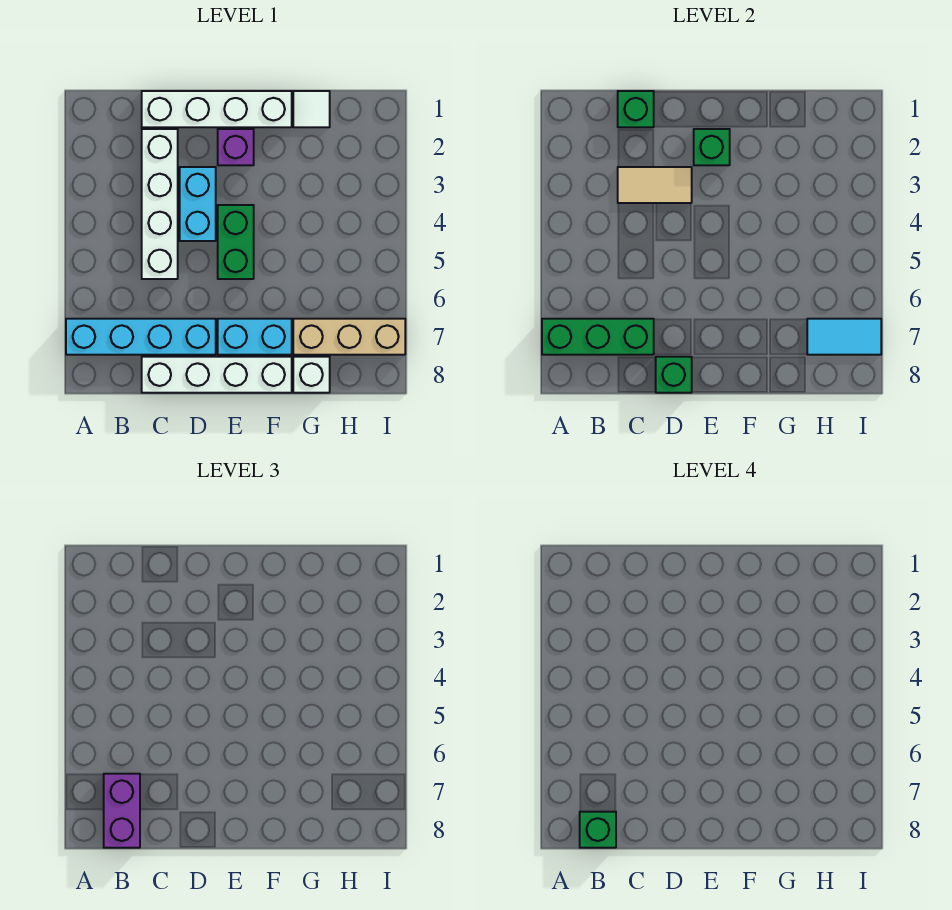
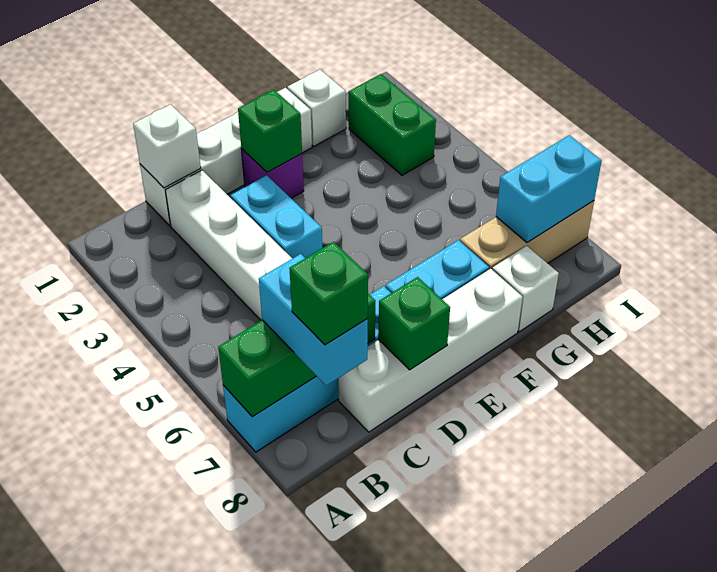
purple 1x2 brick [104,774,140,848] -> cyan 1x2 brick [259,254,368,386]
green 1x1 brick [618,91,654,127] -> white 1x1 brick [133,104,201,188]
tan 1x2 tile [618,167,692,203] -> none
green 1x2 brick [218,205,254,279] -> green 1x2 brick moved to [349,74,436,175]
white 1x1 tile [293,91,330,127] -> white 1x1 brick [287,70,346,146]
cyan 1x2 tile [807,319,881,355] -> cyan 1x2 brick [496,135,602,243]

